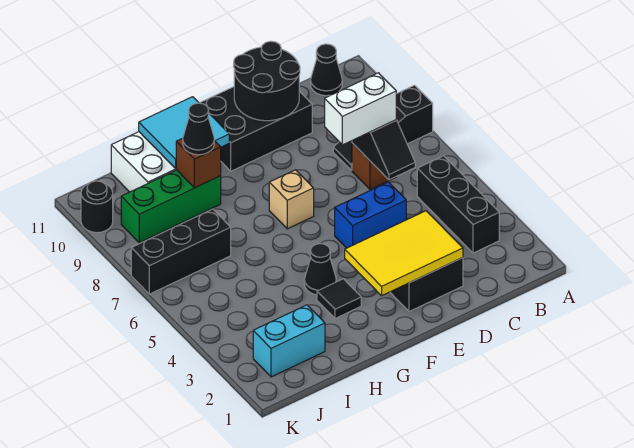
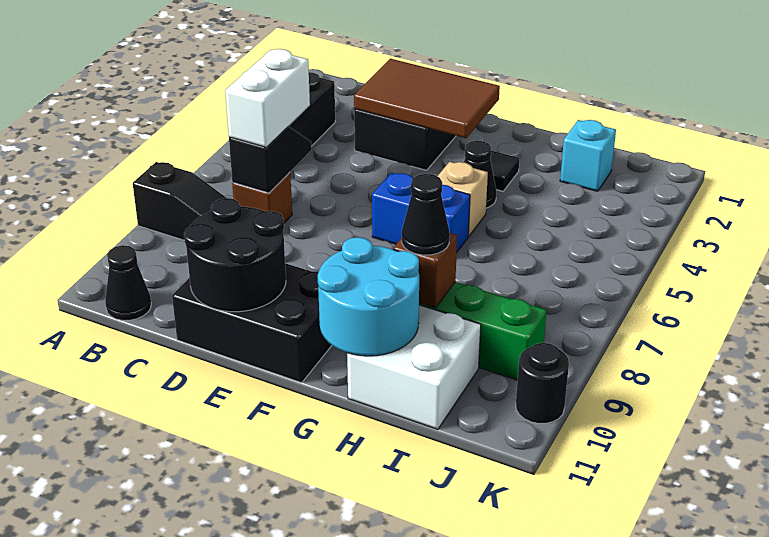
white 1x2 brick [325,73,396,145] -> white 1x2 brick turned to [225,49,310,148]
yellow 2x3 tile [345,211,463,296] -> brown 2x3 tile [354,59,500,138]
blue 1x2 brick [335,182,406,248] -> blue 1x2 brick moved to [372,173,470,252]
tan 1x1 brick [269,170,314,229] -> tan 1x1 brick moved to [437,162,488,236]
cyan 2x2 tile [139,97,229,168] -> cyan 2x2 round brick [318,237,419,356]
cyan 1x2 brick [253,305,325,377] -> cyan 1x1 brick [560,120,616,191]
black 1x3 brick [131,209,231,294] -> none

